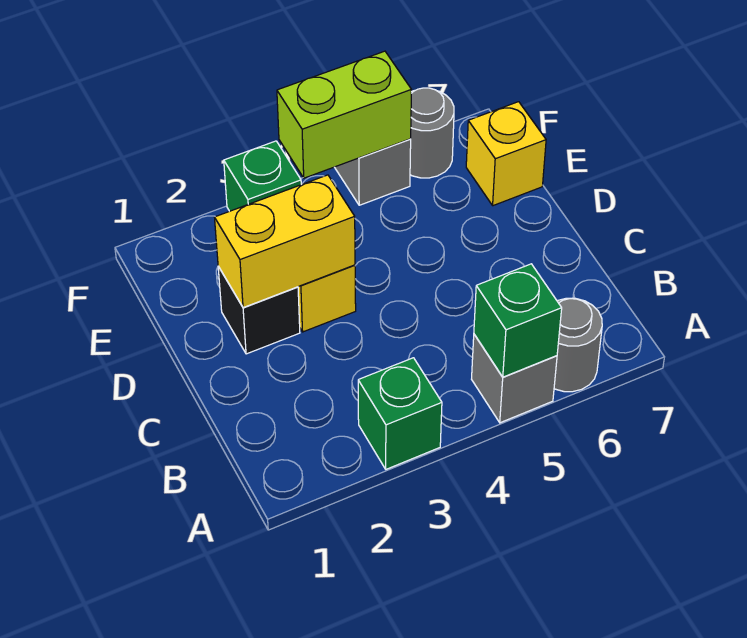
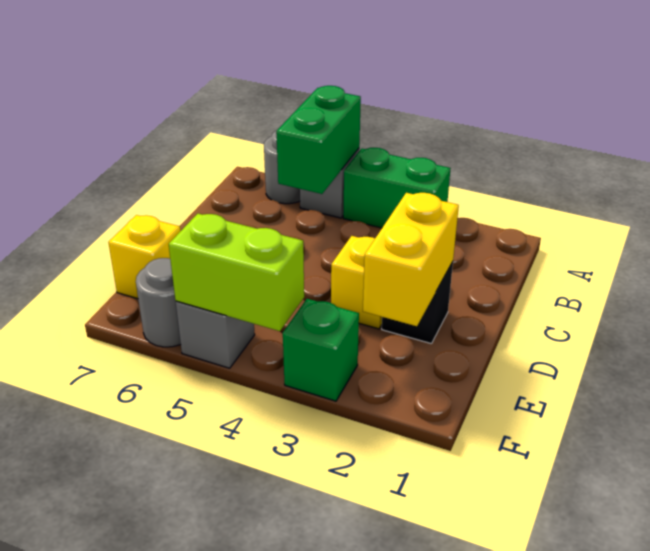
green 1x1 brick [358,358,442,469] -> green 1x2 brick [343,148,451,228]
green 1x1 brick [474,264,562,377] -> green 1x2 brick [276,86,361,194]
yellow 1x2 brick [215,175,355,308] -> yellow 1x2 brick turned to [363,193,459,326]

